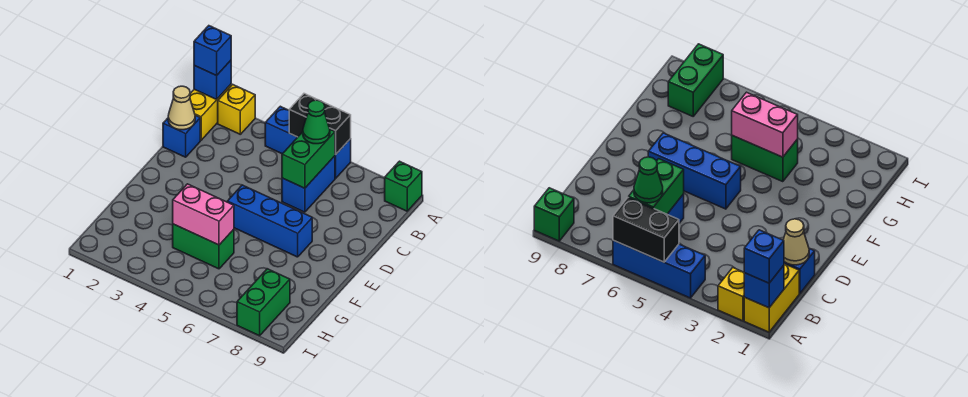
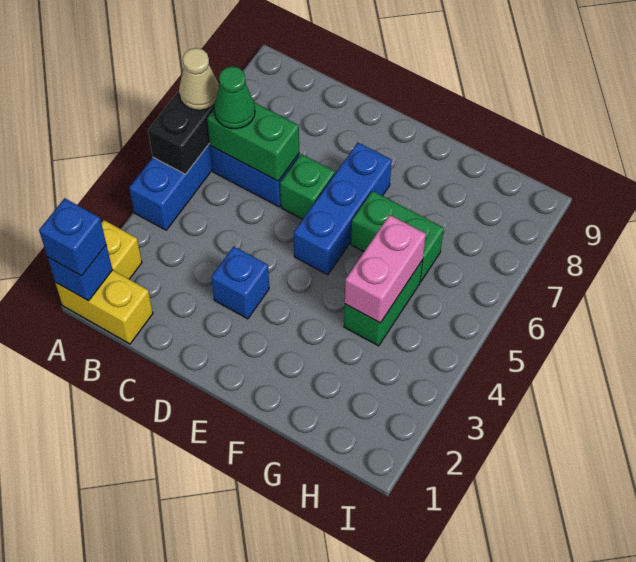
green 1x1 brick [385,161,422,211] -> green 1x1 brick moved to [280,154,335,219]
blue 1x1 brick [163,116,200,157] -> blue 1x1 brick moved to [211,246,269,319]
tan 1x1 cone [168,86,195,130] -> tan 1x1 cone moved to [179,48,219,110]
green 1x2 brick [237,269,290,336] -> green 1x2 brick moved to [351,191,444,282]

